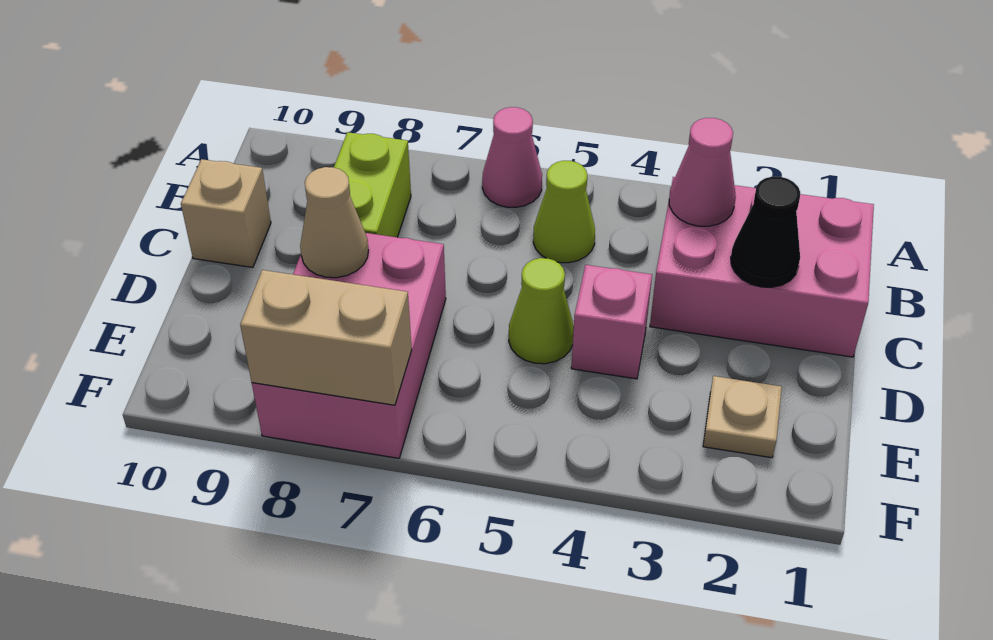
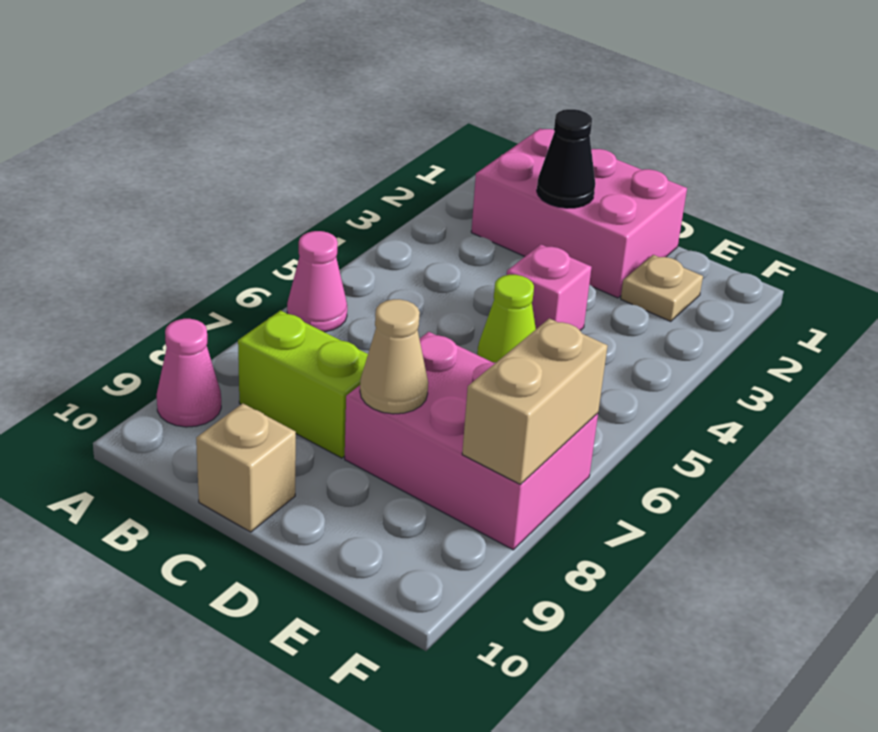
pink 2x3 brick [650,177,874,357] -> pink 2x3 brick turned to [471,128,687,298]
pink 1x1 cone [669,118,736,226] -> pink 1x1 cone moved to [157,319,221,427]
lime 1x1 cone [533,161,595,263] -> none

